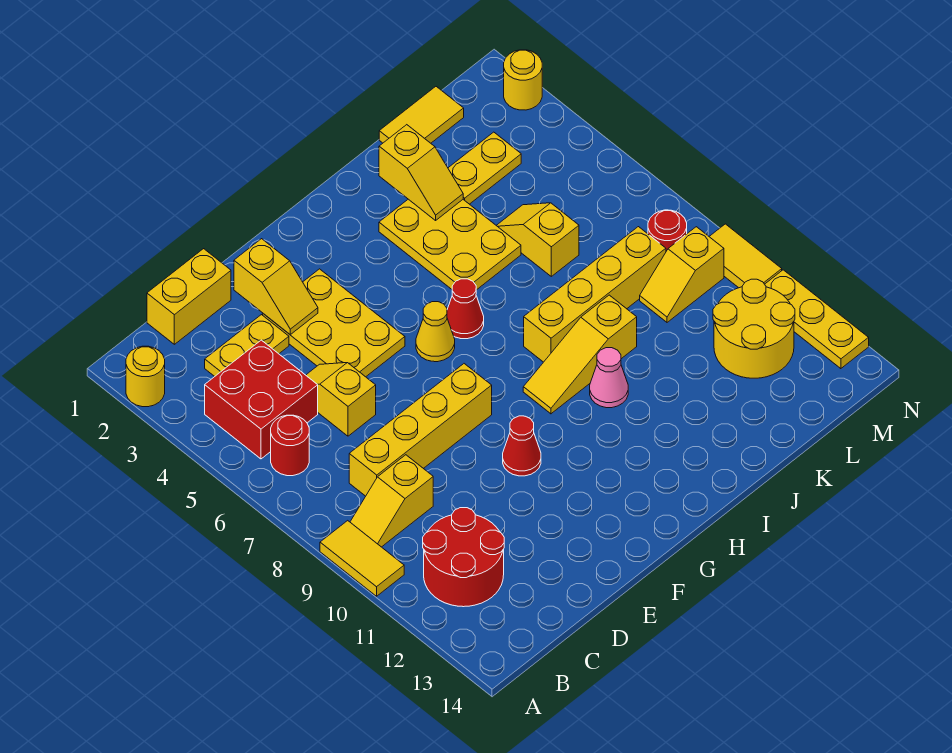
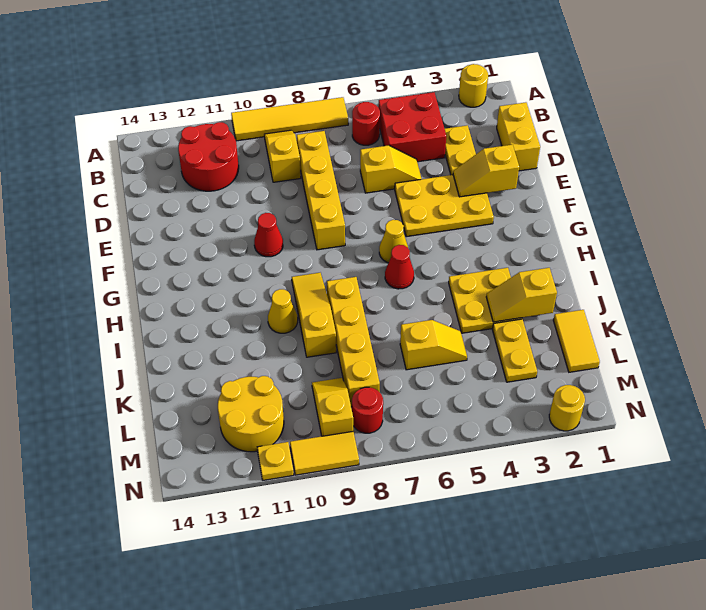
yellow 1x2 tile [320,521,404,596] -> yellow 1x4 tile [231,97,348,141]
yellow 2x3 plate [379,199,521,290] -> yellow 2x2 plate [449,268,522,333]
pink 1x1 cone [590,348,628,408] -> yellow 1x1 cone [268,289,298,333]
yellow 1x3 plate [765,270,869,369] -> yellow 1x1 plate [257,442,294,480]

